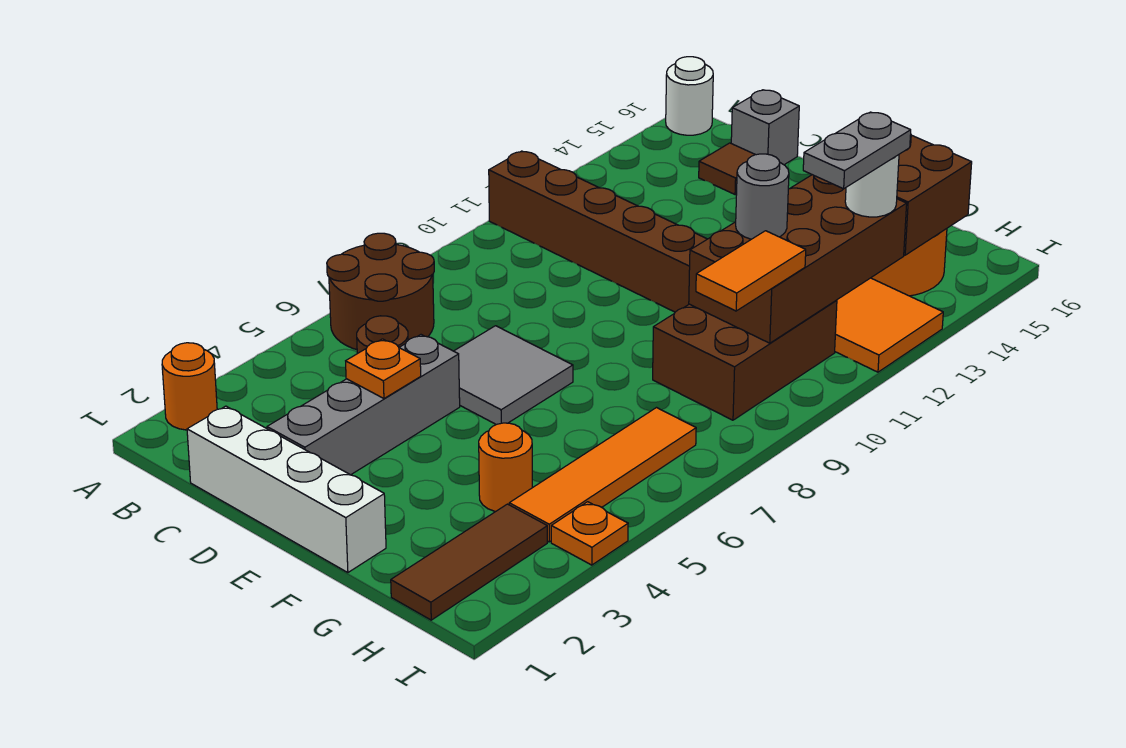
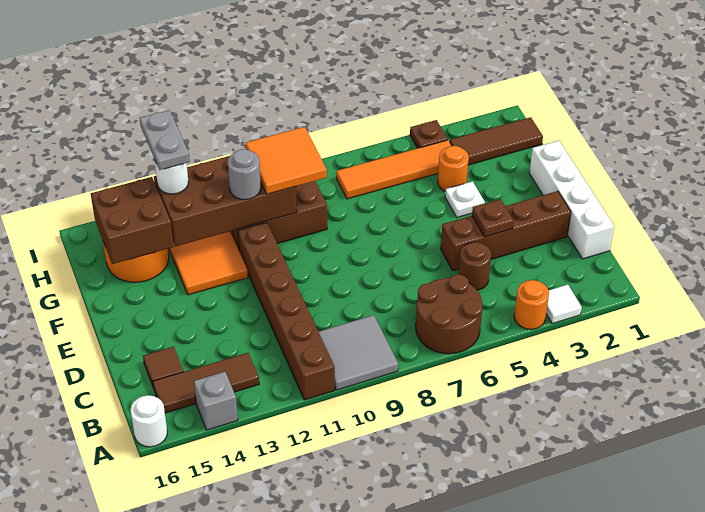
orange 1x1 round brick [162,343,217,430] -> orange 1x1 round brick moved to [514,280,549,329]
none -> white 1x1 tile [546,285,582,324]
none -> brown 1x3 tile [153,353,259,413]
grey 1x1 brick [731,90,799,165] -> grey 1x1 brick moved to [194,372,238,430]
grey 1x4 brick [267,335,460,475] -> brown 1x4 brick [441,191,571,271]
orange 1x1 plate [346,339,421,398] -> brown 1x1 plate [472,199,513,237]
grey 2x2 tile [454,326,573,425] -> grey 2x2 tile moved to [319,315,398,390]
none -> white 1x1 plate [445,181,485,217]
orange 1x2 tile [696,231,806,311] -> orange 2x2 tile [246,127,327,194]
grey 1x2 plate [803,112,911,189] -> grey 1x2 plate turned to [140,110,190,170]
orange 1x1 plate [551,502,628,565] -> brown 1x1 plate [410,120,448,148]

